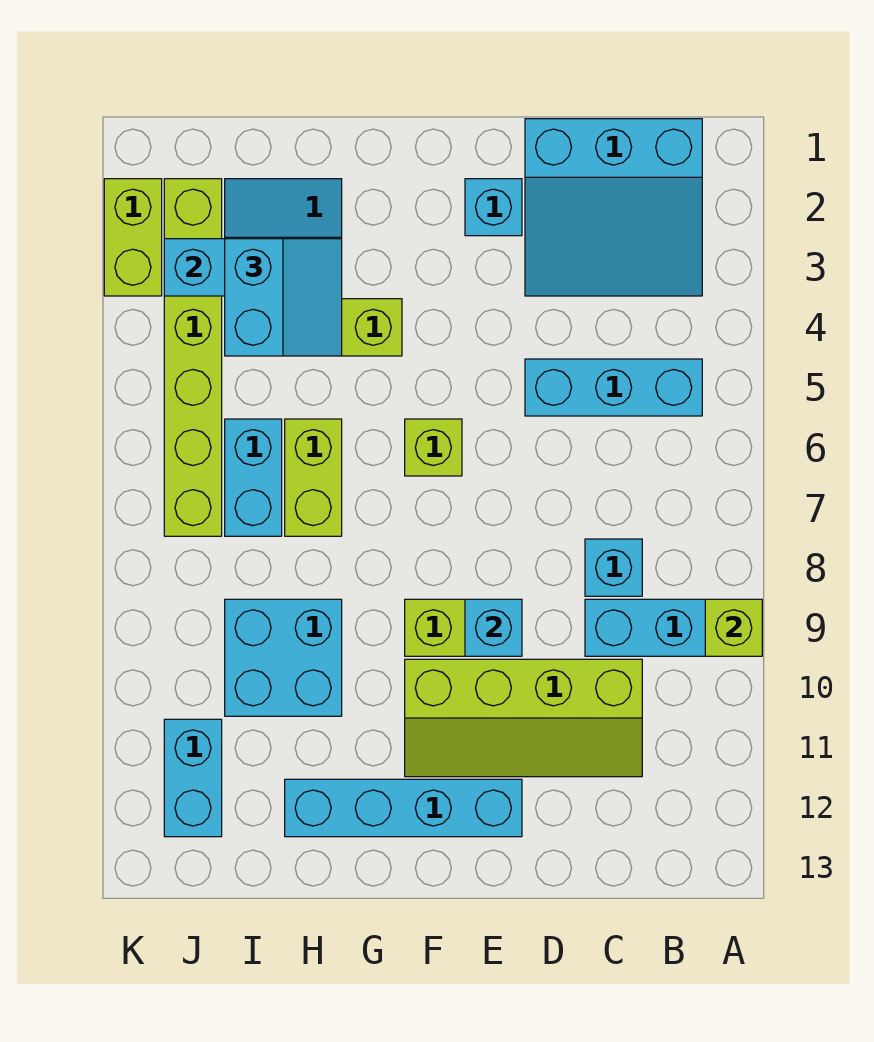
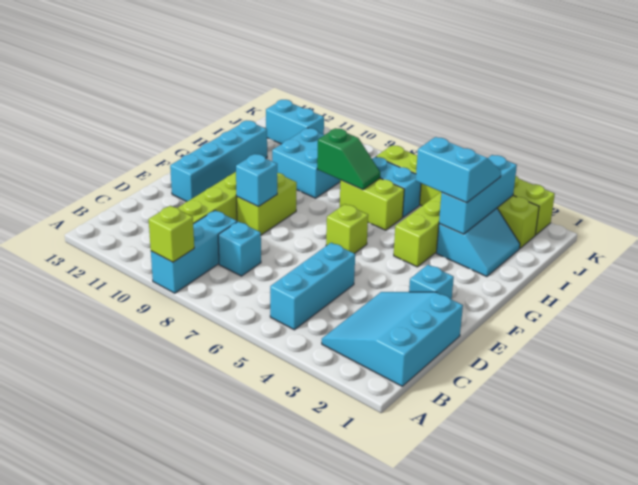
cyan 2x2 slope [225,239,342,356] -> cyan 2x2 slope turned to [416,137,501,203]
none -> green 1x2 slope [317,128,380,190]

